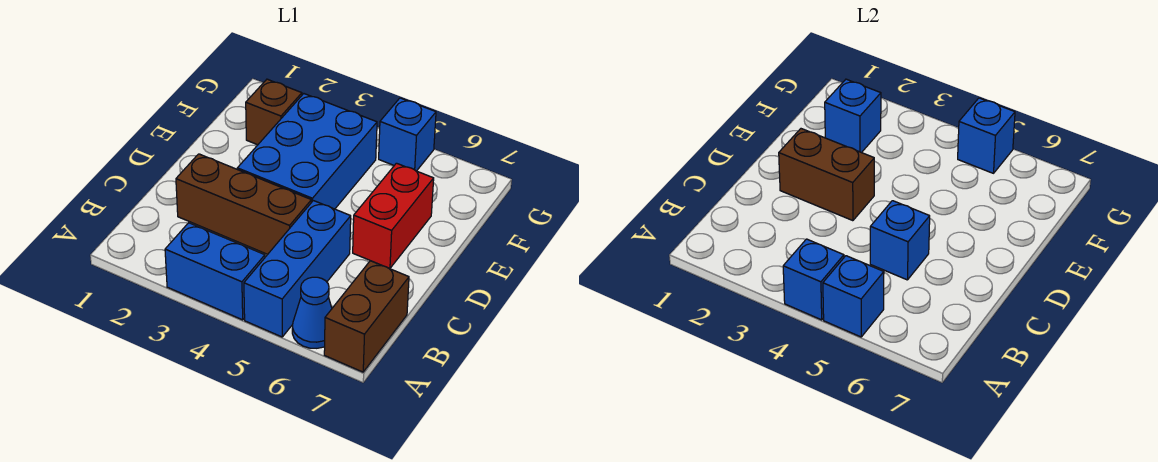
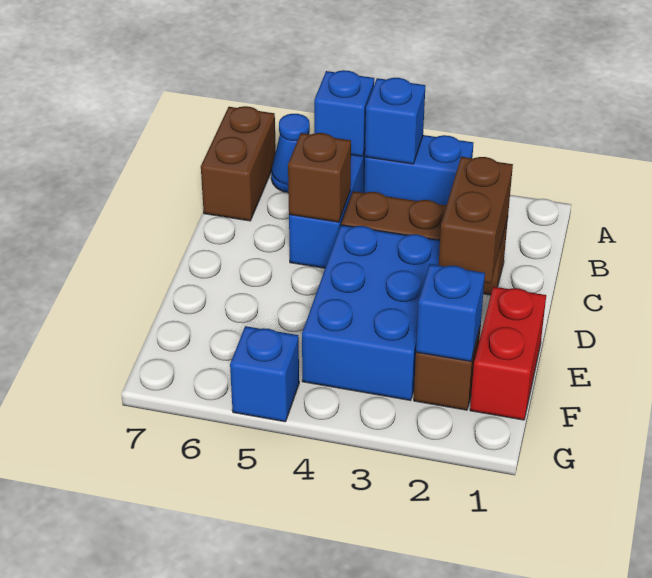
blue 1x1 brick [870,201,930,280] -> brown 1x1 brick [288,133,351,222]
brown 1x2 brick [779,129,874,221] -> brown 1x2 brick turned to [439,157,513,284]
red 1x2 brick [353,163,434,269] -> red 1x2 brick moved to [470,287,546,420]
blue 1x1 brick [958,98,1015,173] -> none

